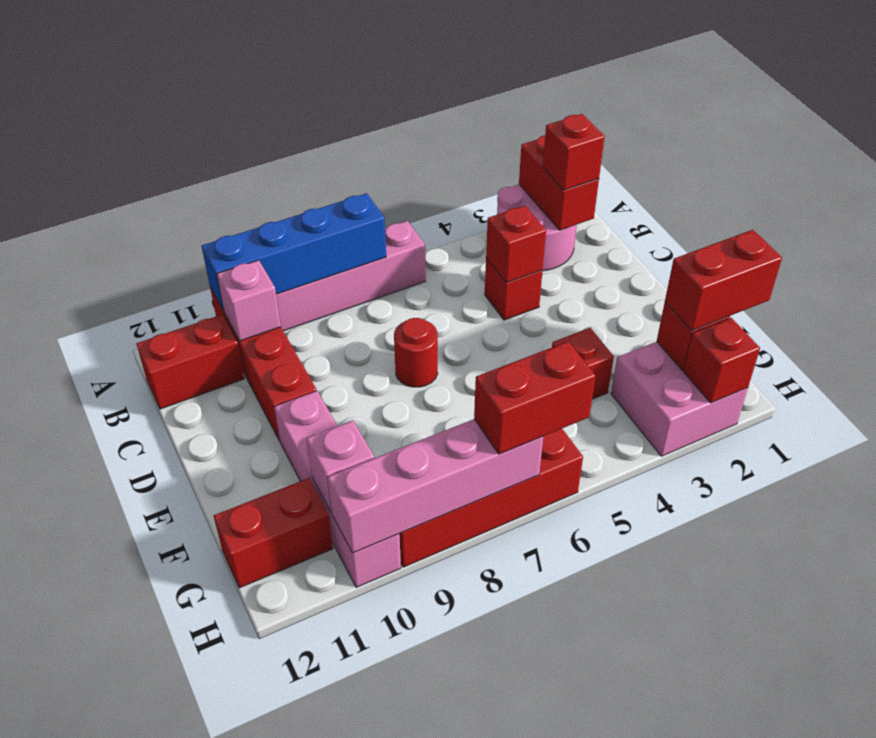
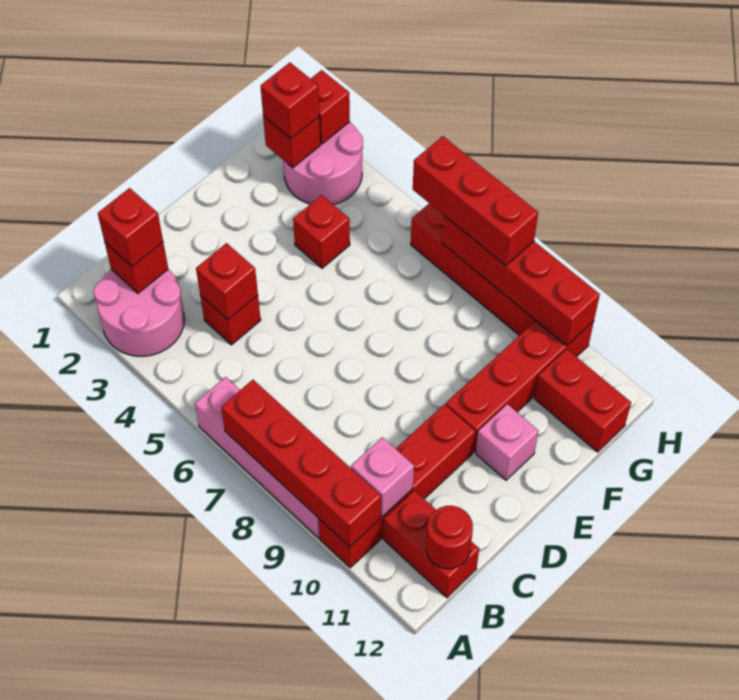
red 1x2 brick [519,135,599,230] -> red 1x1 brick [105,242,168,293]
blue 1x4 brick [202,193,386,311] -> red 1x4 brick [221,380,381,547]
red 1x1 round brick [394,318,438,387] -> red 1x1 round brick moved to [426,506,473,569]
pink 1x4 brick [274,391,401,587] -> red 1x4 brick [446,321,594,452]
red 1x2 brick [665,230,782,331] -> red 1x1 brick [261,63,320,139]
pink 2x2 brick [611,342,748,456] -> pink 2x2 round brick [283,122,363,205]
pink 1x1 brick [306,421,374,513] -> pink 1x1 brick moved to [476,404,539,480]
red 1x2 brick [474,341,596,454] -> red 1x3 brick [413,136,538,266]
pink 1x4 brick [327,419,543,553] -> red 1x4 brick [442,216,600,346]

